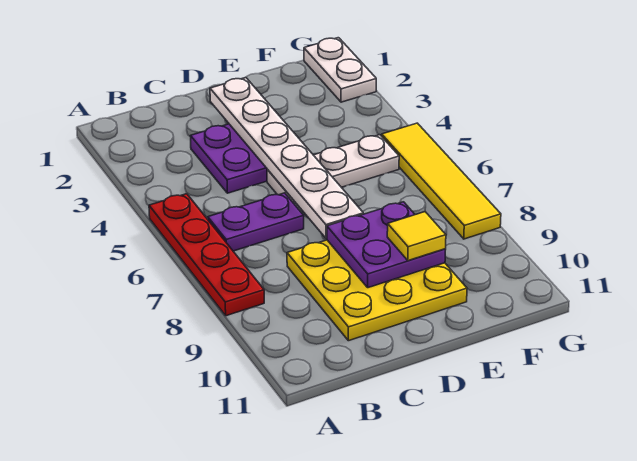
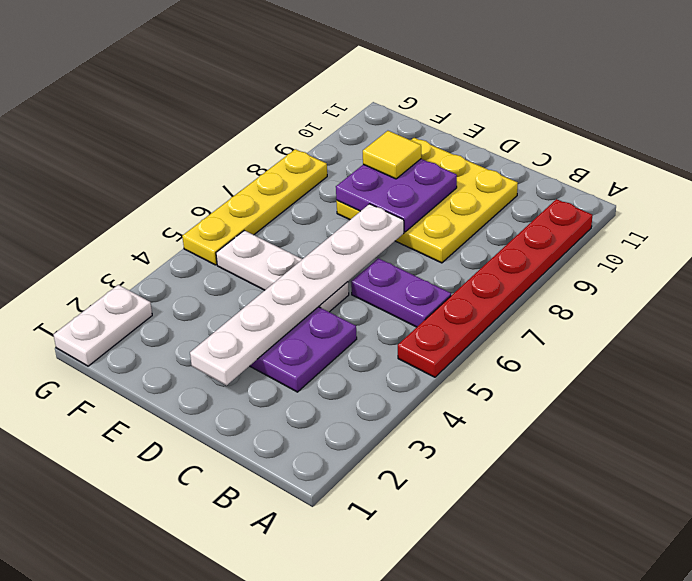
red 1x4 plate [149,194,264,316] -> red 1x6 plate [398,199,592,377]
yellow 1x4 tile [382,123,501,239] -> yellow 1x4 plate [182,149,327,265]

